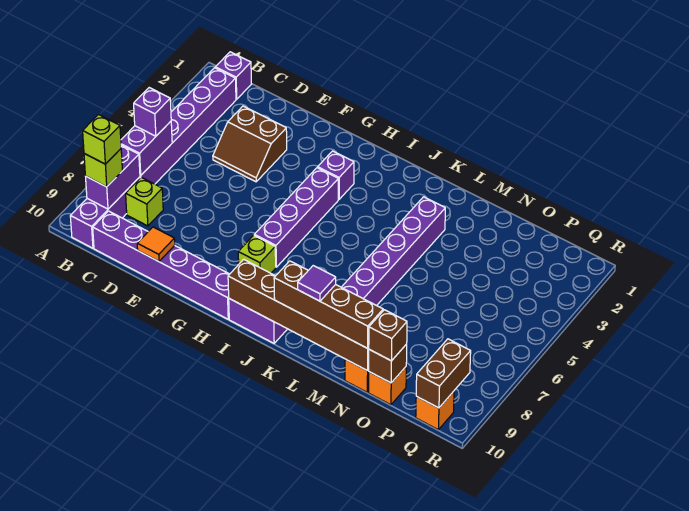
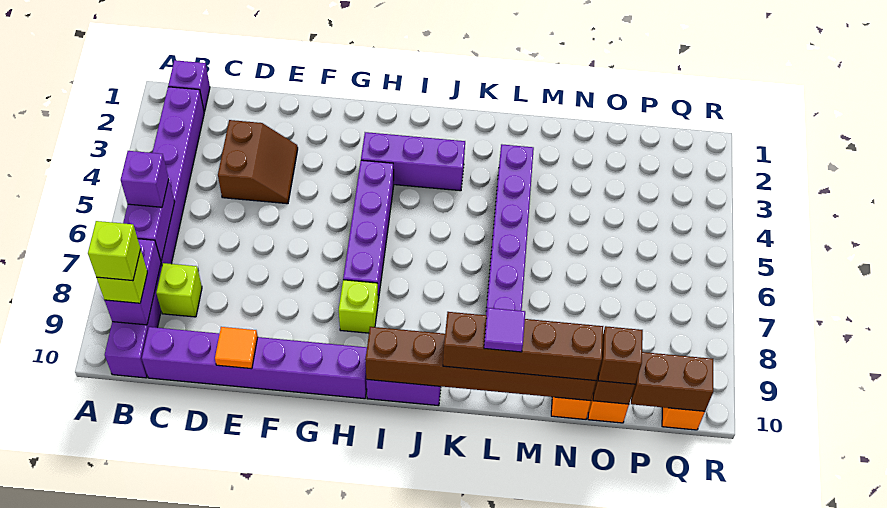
brown 2x2 slope [213,106,287,182] -> brown 2x2 slope turned to [218,120,298,204]
purple 1x1 brick [318,151,354,199] -> purple 1x3 brick [361,132,465,191]
brown 1x2 brick [416,339,471,408] -> brown 1x2 brick turned to [631,352,713,411]

